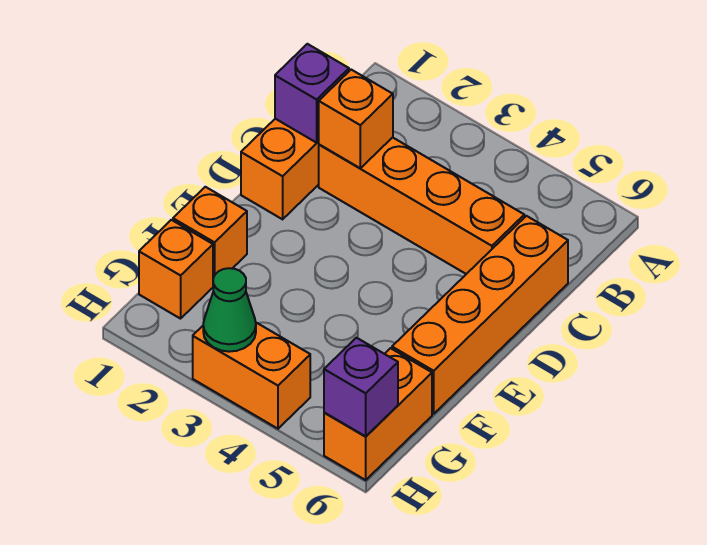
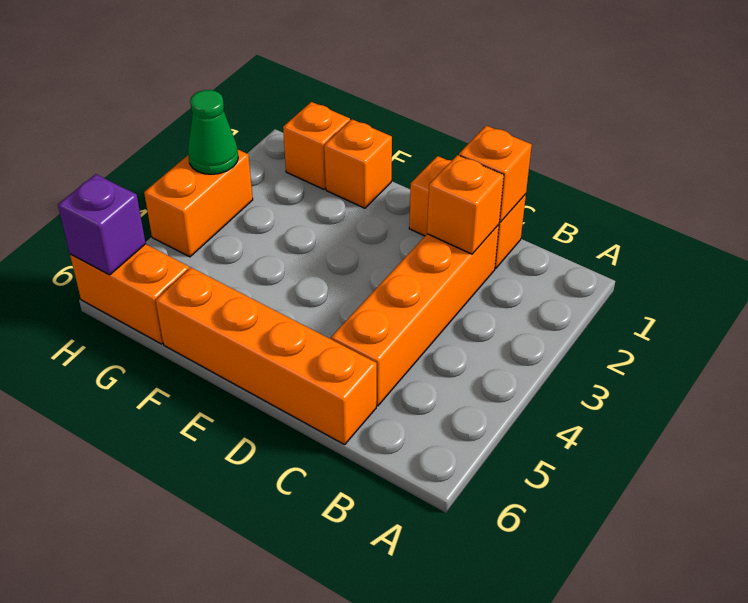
purple 1x1 brick [275,44,349,143] -> orange 1x1 brick [459,126,532,222]

